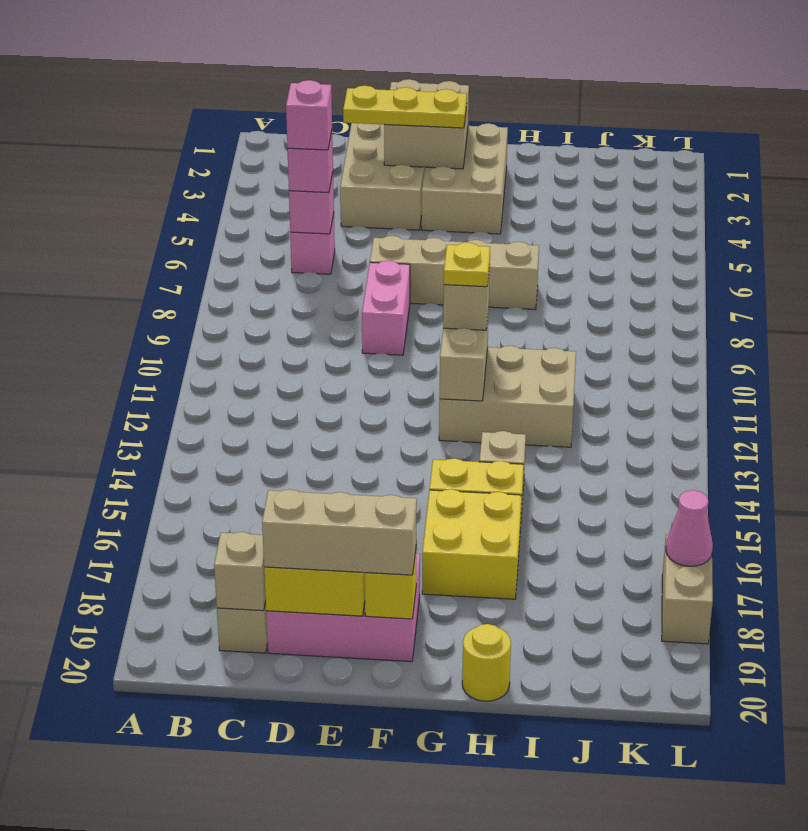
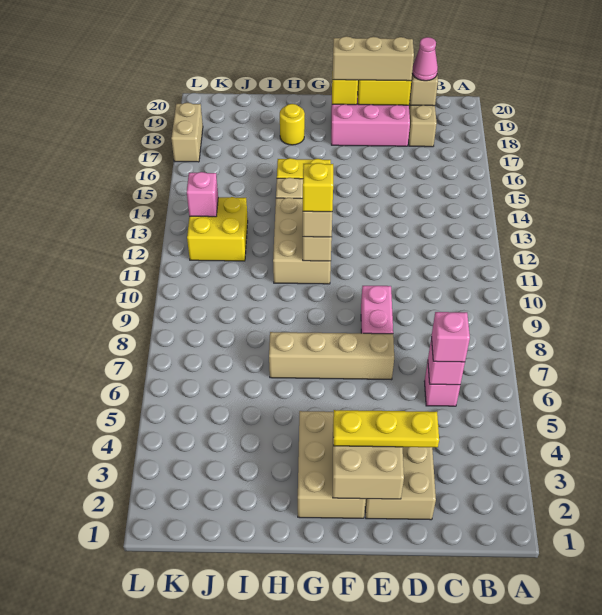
pink 1x1 brick [286,80,332,150] -> pink 1x1 brick moved to [187,172,218,217]
tan 2x3 brick [439,346,576,447] -> tan 2x3 brick turned to [273,198,331,284]
yellow 1x1 plate [444,242,490,287] -> yellow 1x1 brick [303,163,333,212]
yellow 2x2 brick [422,489,521,599] -> yellow 2x2 brick moved to [187,197,248,261]
yellow 1x1 round brick [462,624,511,701] -> yellow 1x1 round brick moved to [280,104,305,145]
pink 1x1 cone [666,490,713,566] -> pink 1x1 cone moved to [412,37,438,81]

